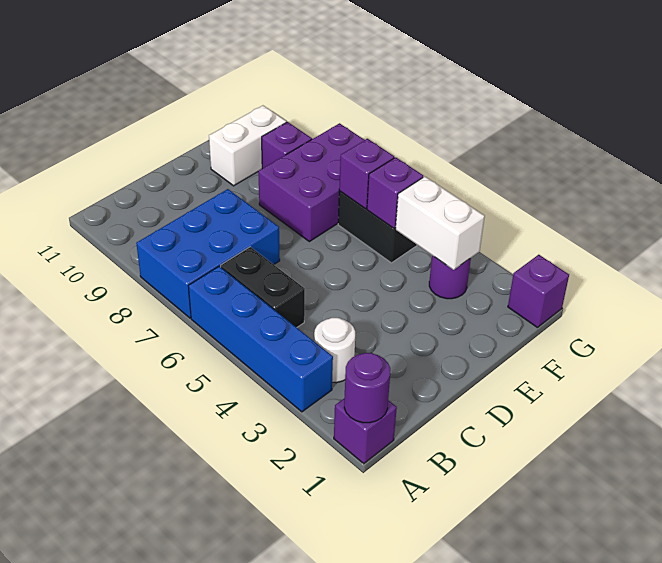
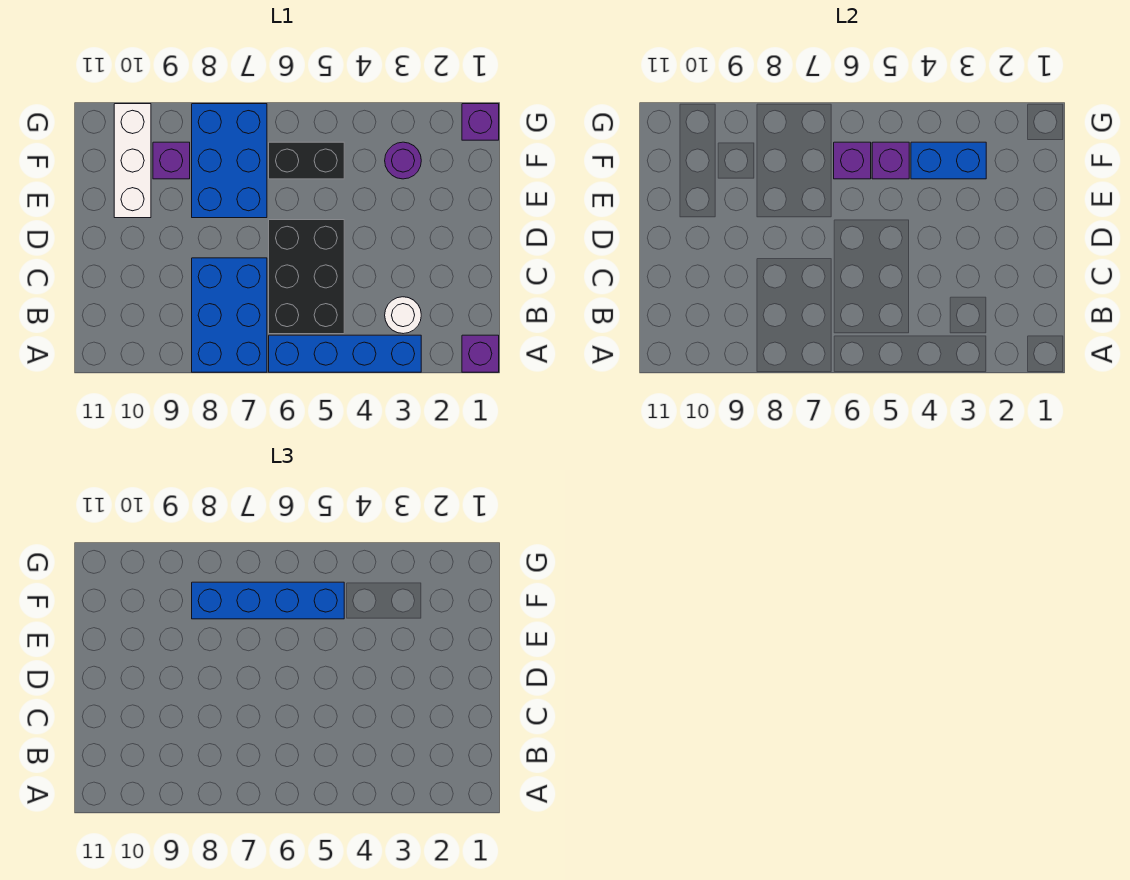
purple 1x1 round brick [344,353,390,423] -> none
black 1x2 brick [221,247,305,327] -> black 2x3 brick [269,220,344,334]
purple 2x3 brick [258,123,364,242] -> blue 2x3 brick [192,104,267,218]
white 1x2 brick [209,106,286,186] -> white 1x3 brick [114,104,151,218]
white 1x2 brick [395,177,485,270] -> blue 1x2 brick [911,142,986,179]
none -> blue 1x4 brick [192,582,344,619]

